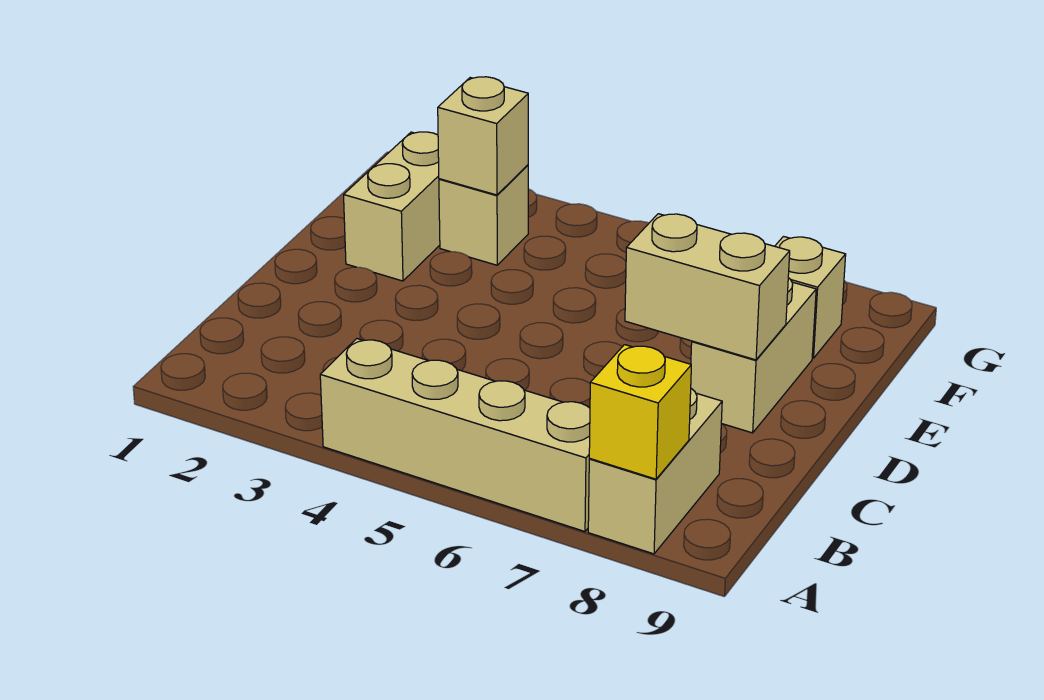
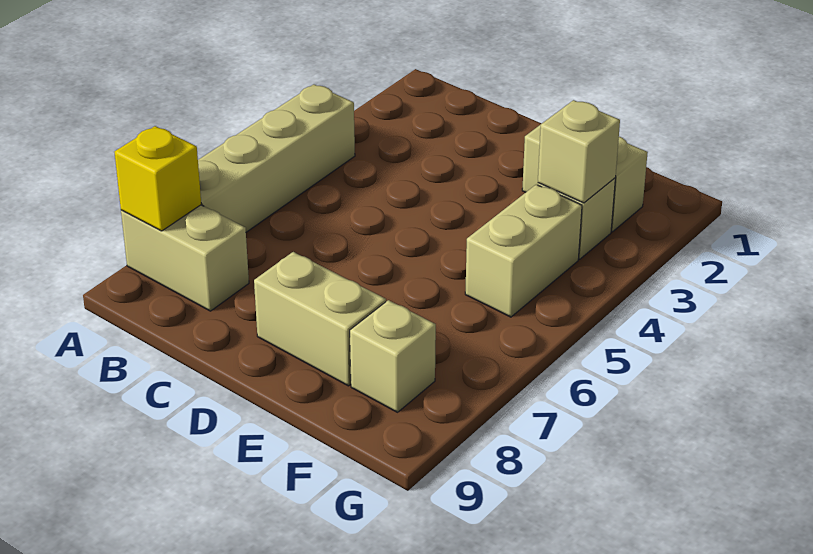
tan 1x2 brick [625,214,790,360] -> tan 1x2 brick moved to [465,185,582,317]

